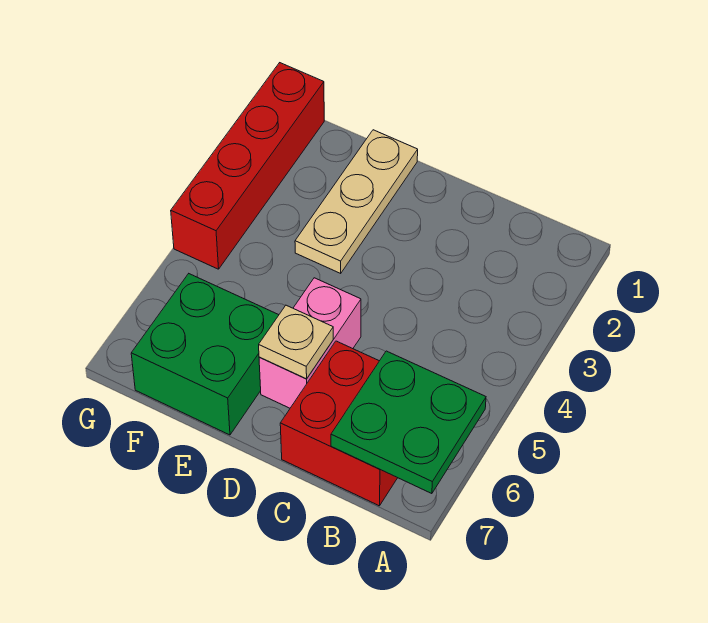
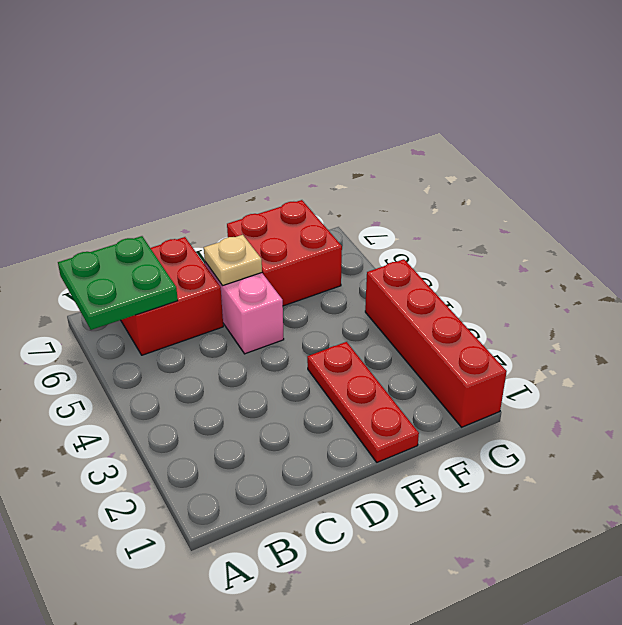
tan 1x3 plate [295,130,418,273] -> red 1x3 plate [307,342,419,462]
green 2x2 brick [131,274,279,435] -> red 2x2 brick [227,200,342,306]

